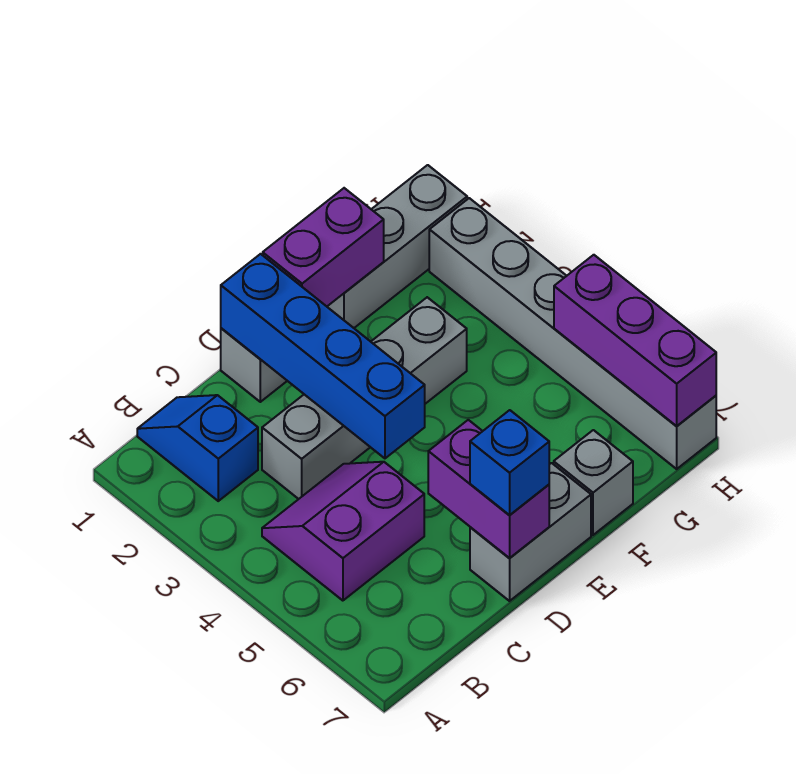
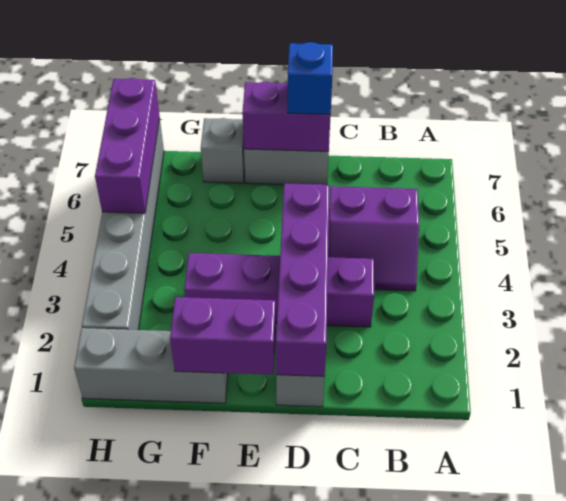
blue 1x2 slope [137,395,258,501] -> none
grey 1x4 brick [262,297,467,499] -> purple 1x4 brick [184,253,374,327]
blue 1x4 brick [221,254,425,458] -> purple 1x4 brick [276,183,329,376]
purple 1x2 brick [428,420,549,558] -> purple 1x2 brick turned to [242,82,331,151]

